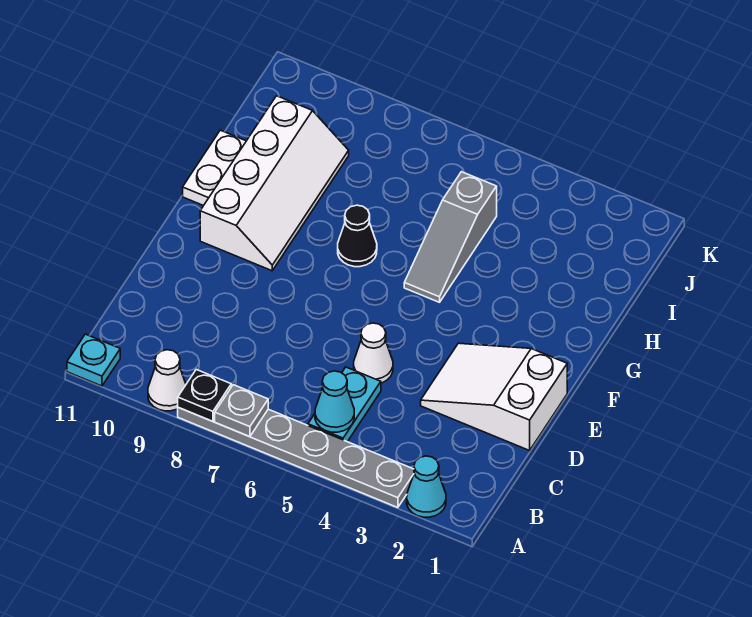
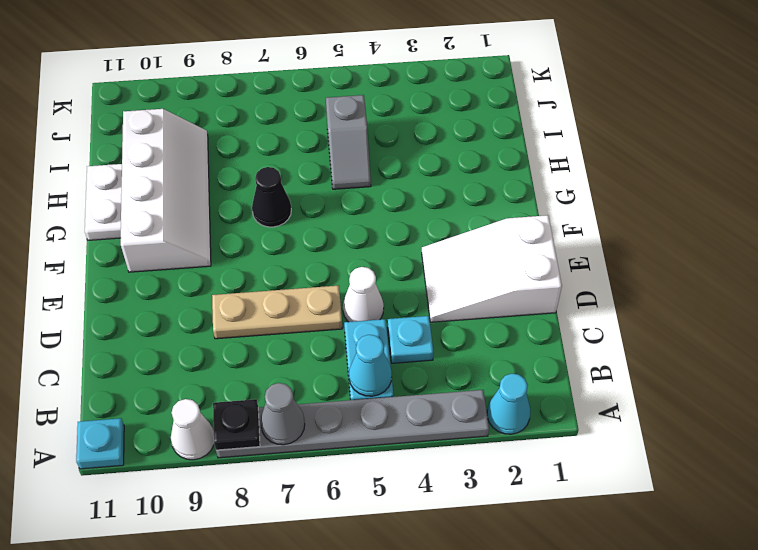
grey 1x1 plate [215,385,268,437] -> grey 1x1 cone [261,383,305,445]
none -> cyan 1x1 plate [388,316,434,363]
none -> tan 1x3 plate [212,286,342,339]
grey 1x3 slope [404,172,497,302] -> grey 1x2 slope [326,95,371,189]

